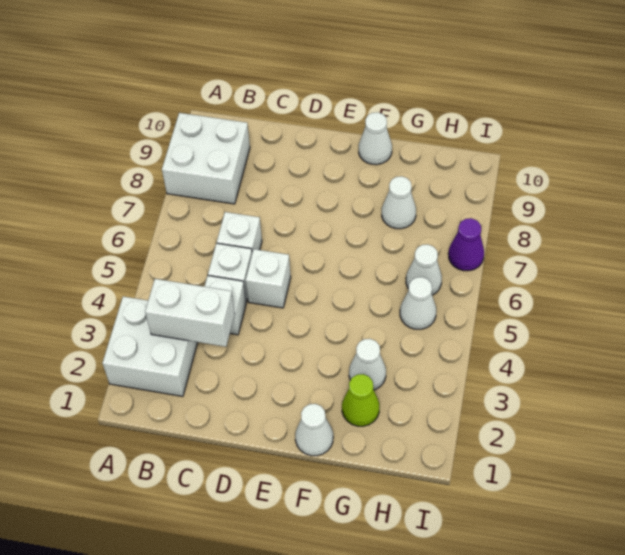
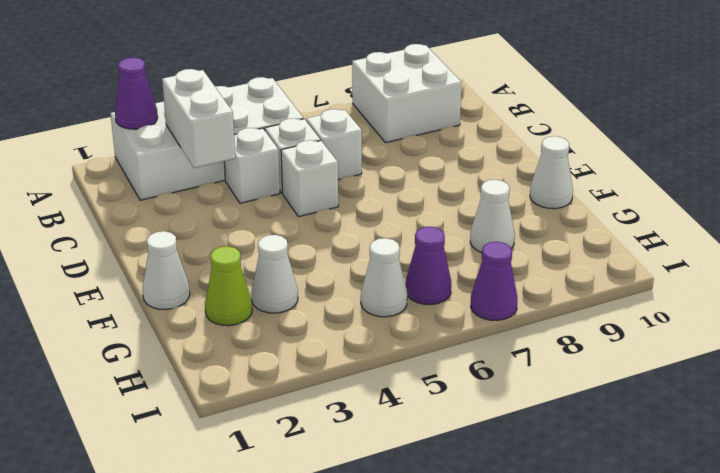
white 2x2 brick [102,296,198,396] -> white 2x4 brick [111,77,304,200]
none -> purple 1x1 cone [115,57,158,129]
white 1x1 cone [406,244,442,295] -> purple 1x1 cone [405,227,451,305]

